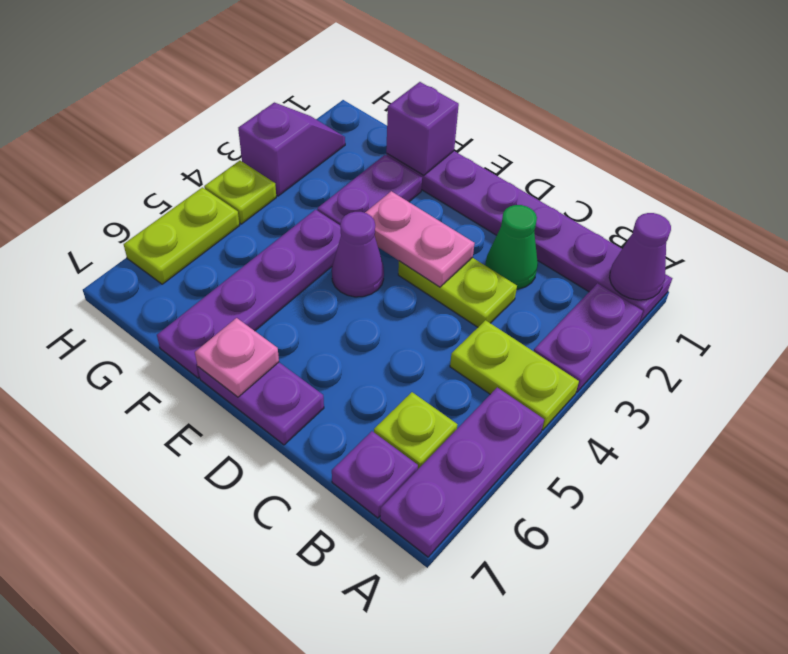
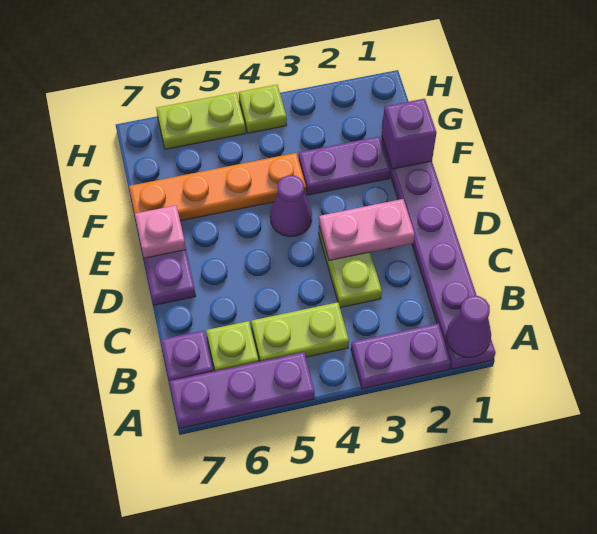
lime 1x2 plate [450,320,579,430] -> lime 1x2 plate turned to [251,302,349,362]
green 1x1 cone [485,205,538,289] -> none
pink 1x2 plate [365,191,475,287] -> pink 1x2 plate turned to [319,199,415,260]
purple 1x4 plate [157,210,341,378] -> orange 1x4 plate [129,153,306,221]
purple 1x2 slope [238,103,345,196] -> none

